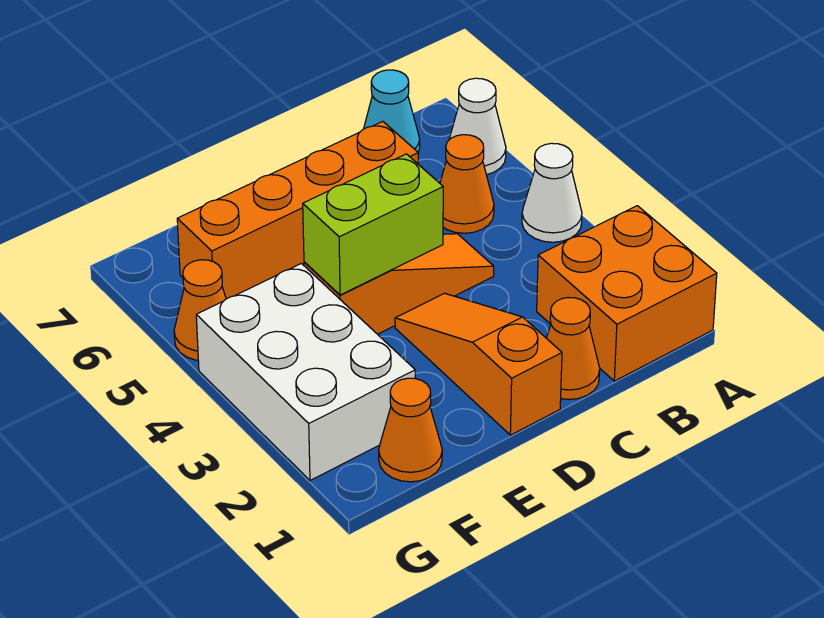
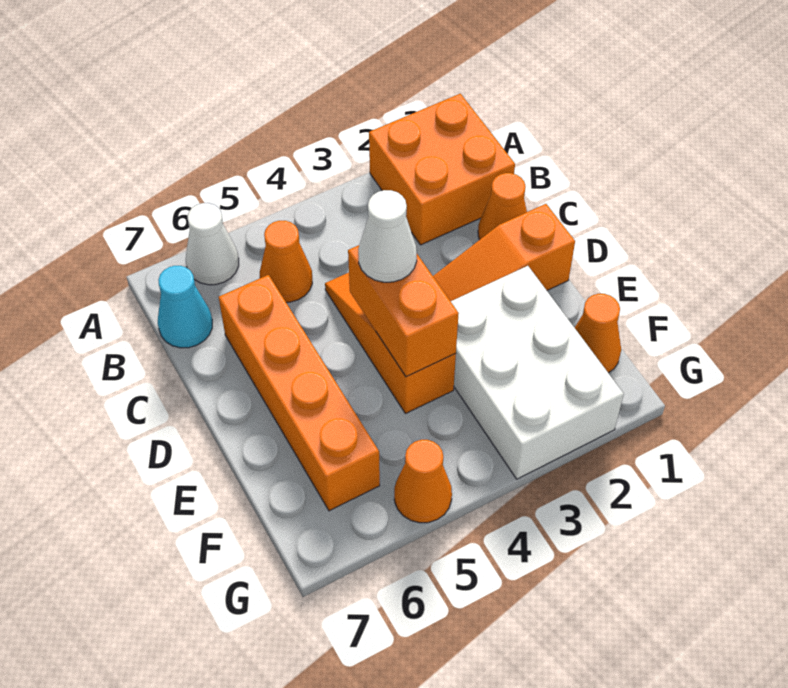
white 1x1 cone [522,143,582,242] -> white 1x1 cone moved to [358,190,417,282]
lime 1x2 brick [303,154,443,295] -> orange 1x2 brick [348,245,459,377]
white 2x3 brick [196,264,415,481] -> white 2x3 brick turned to [451,266,624,479]

